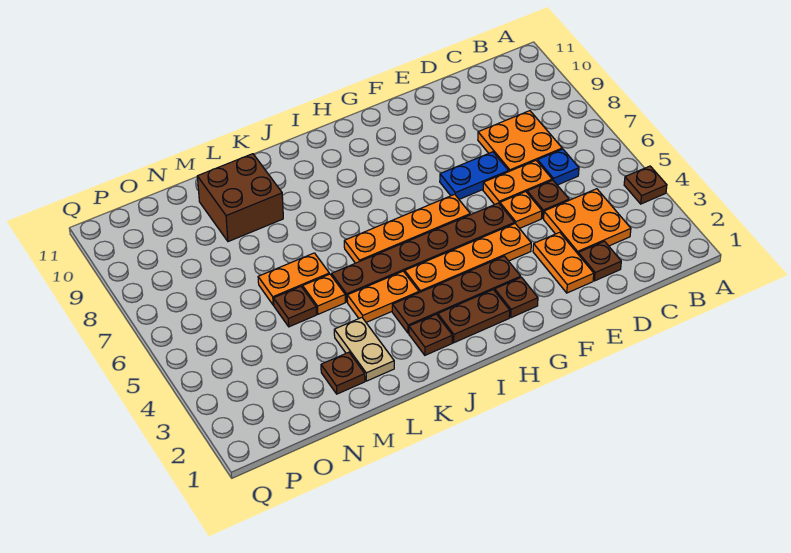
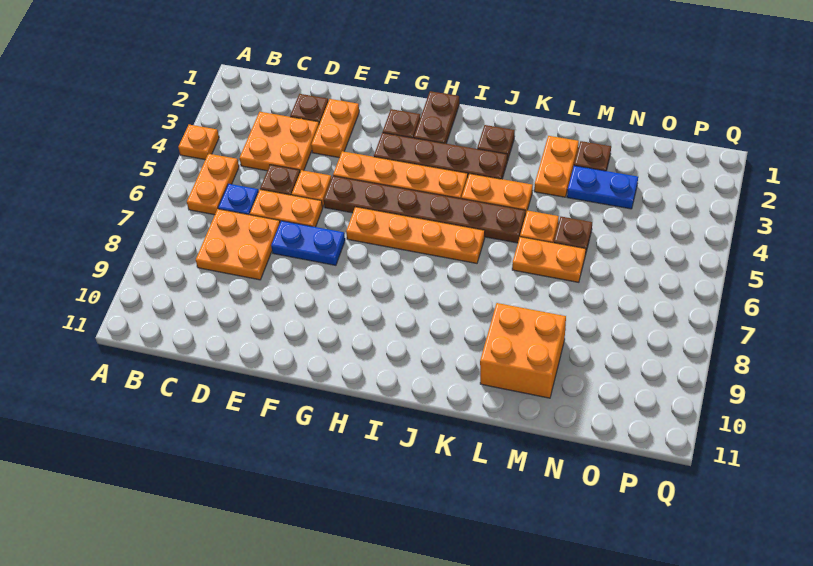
brown 1x1 plate [624,166,667,204] -> orange 1x1 plate [178,125,219,160]
none -> orange 1x2 plate [187,154,239,215]
brown 1x2 plate [438,290,510,343] -> brown 1x2 plate turned to [414,91,459,143]
tan 1x2 plate [334,318,394,381] -> orange 1x2 plate [534,136,579,197]
brown 2x2 brick [197,154,283,242] -> orange 2x2 brick [480,303,566,398]
none -> blue 1x2 plate [567,166,638,209]

